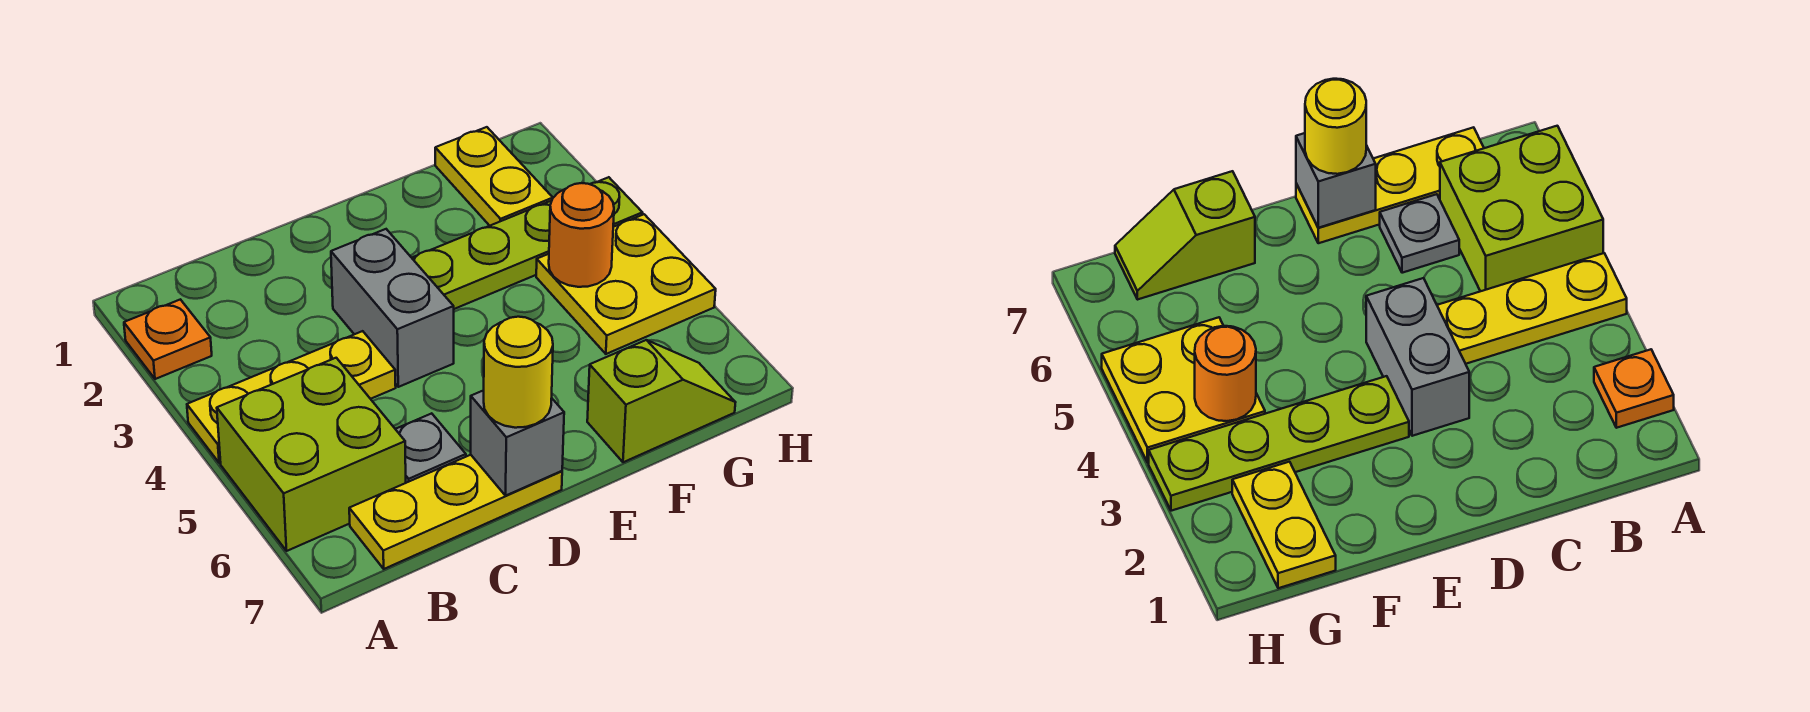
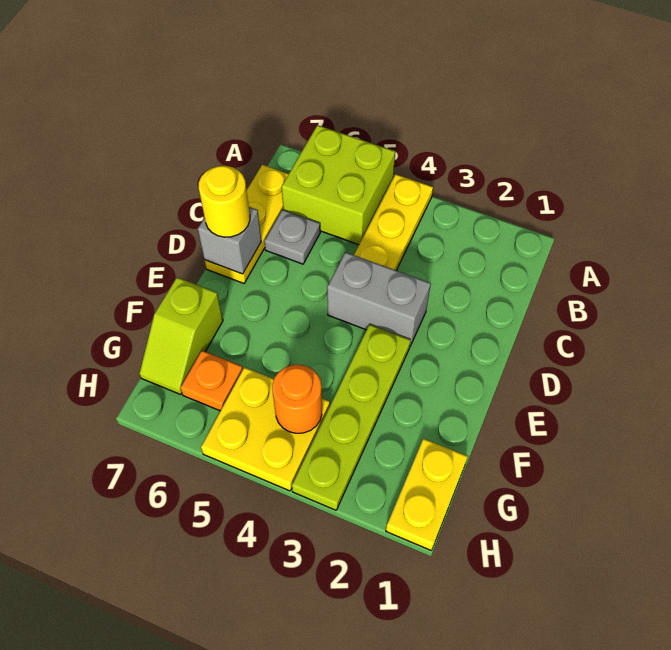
orange 1x1 plate [124,299,212,379] -> orange 1x1 plate moved to [180,351,243,411]
yellow 1x2 plate [435,127,553,226] -> yellow 1x2 plate turned to [386,438,468,550]

